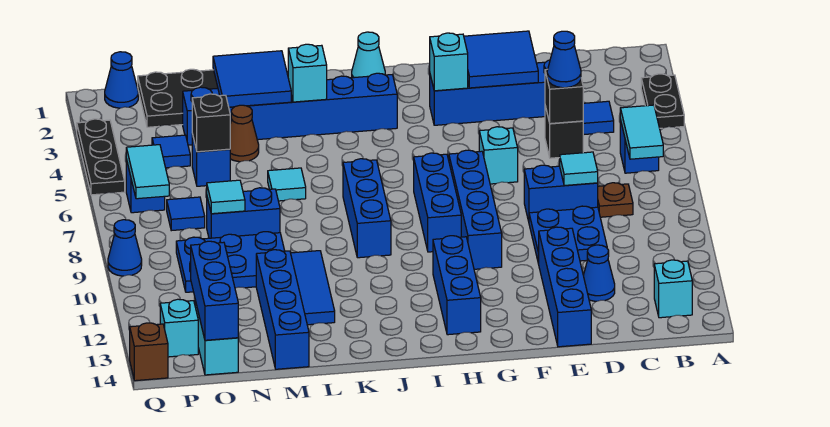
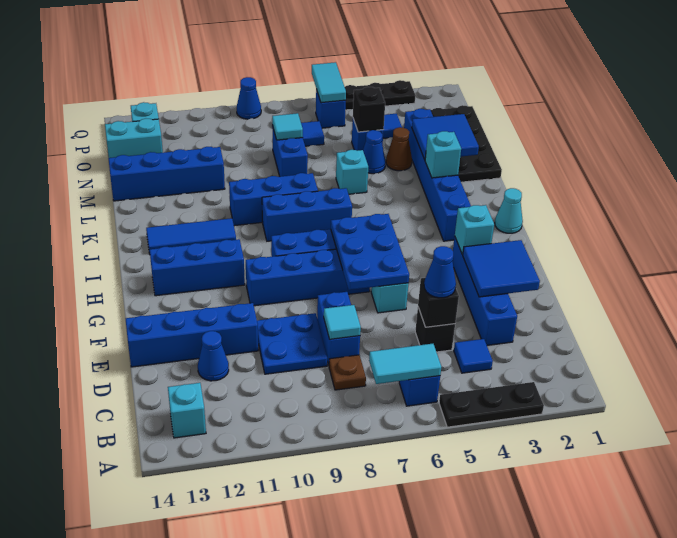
black 1x2 plate [641,74,684,128] -> black 1x3 plate [439,382,544,427]
cyan 1x1 tile [268,168,306,201] -> cyan 1x1 brick [336,150,368,194]
blue 1x3 tile [291,251,335,325] -> blue 1x3 tile moved to [146,218,236,254]
blue 2x3 plate [176,232,285,292] -> blue 2x3 plate moved to [331,214,409,290]
blue 1x3 brick [191,241,238,340] -> blue 1x3 brick moved to [229,173,318,226]
blue 1x1 cone [105,52,138,108] -> blue 1x1 cone moved to [363,130,386,174]
cyan 1x2 tile [126,145,169,199] -> cyan 1x2 tile turned to [312,62,346,103]
brown 1x1 brick [130,323,168,381] -> none

